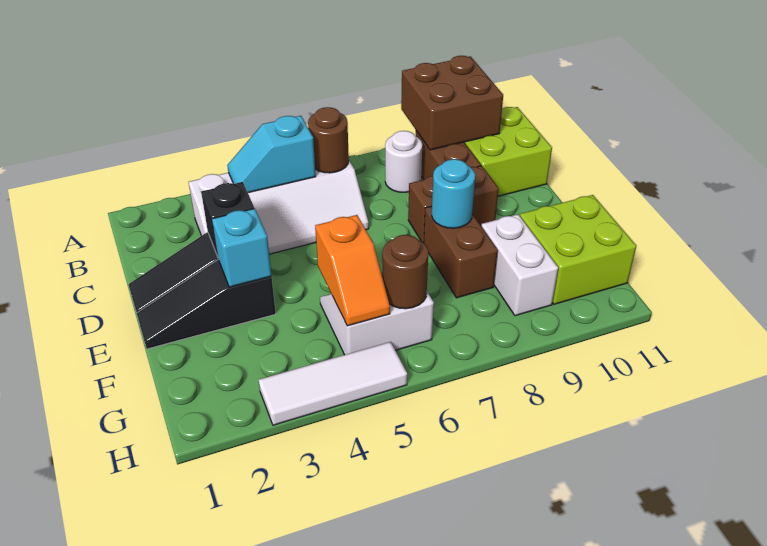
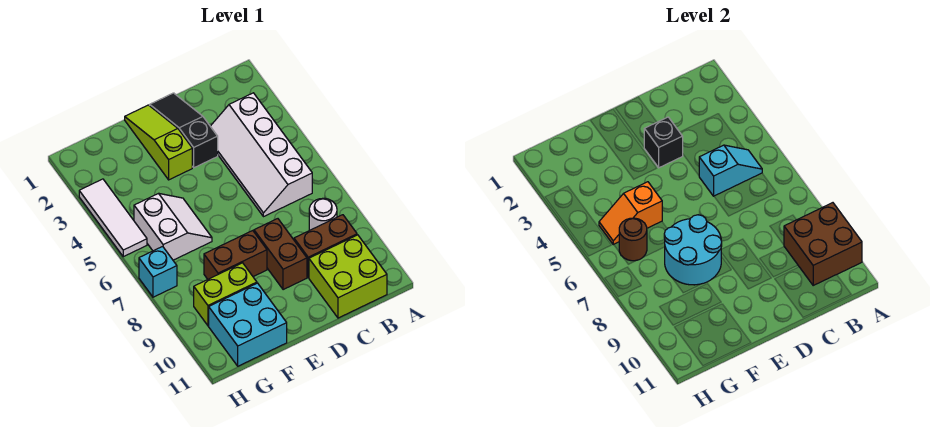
cyan 1x2 slope [227,116,316,193] -> cyan 1x2 slope turned to [699,145,762,196]
brown 1x1 round brick [308,107,349,173] -> none
black 1x3 slope [137,260,276,349] -> lime 1x3 slope [125,105,192,180]
cyan 1x1 brick [212,208,272,287] -> cyan 1x1 brick moved to [139,246,177,297]
cyan 1x1 round brick [432,159,475,228] -> cyan 2x2 round brick [664,215,722,285]
white 1x2 brick [481,214,558,316] -> lime 1x2 brick [194,263,257,326]
lime 2x2 brick [520,195,636,304] -> cyan 2x2 brick [209,283,287,366]

